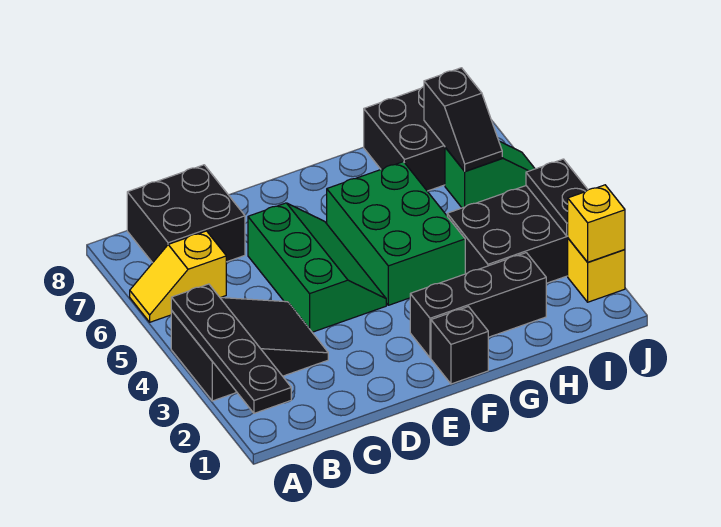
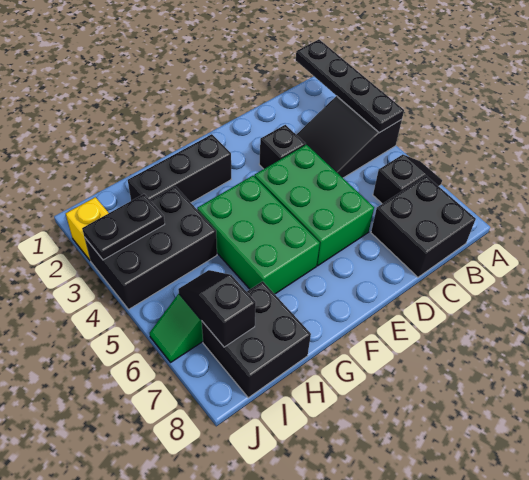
yellow 1x2 slope [130,231,226,322] -> black 1x2 slope [373,155,442,204]
green 2x3 slope [248,203,386,332] -> green 2x3 brick [254,145,374,266]
black 1x1 brick [431,307,488,384] -> black 1x1 brick moved to [259,125,305,169]
yellow 1x1 brick [568,185,625,262] -> none
black 1x2 plate [526,159,588,236] -> black 1x2 plate turned to [82,194,165,260]

